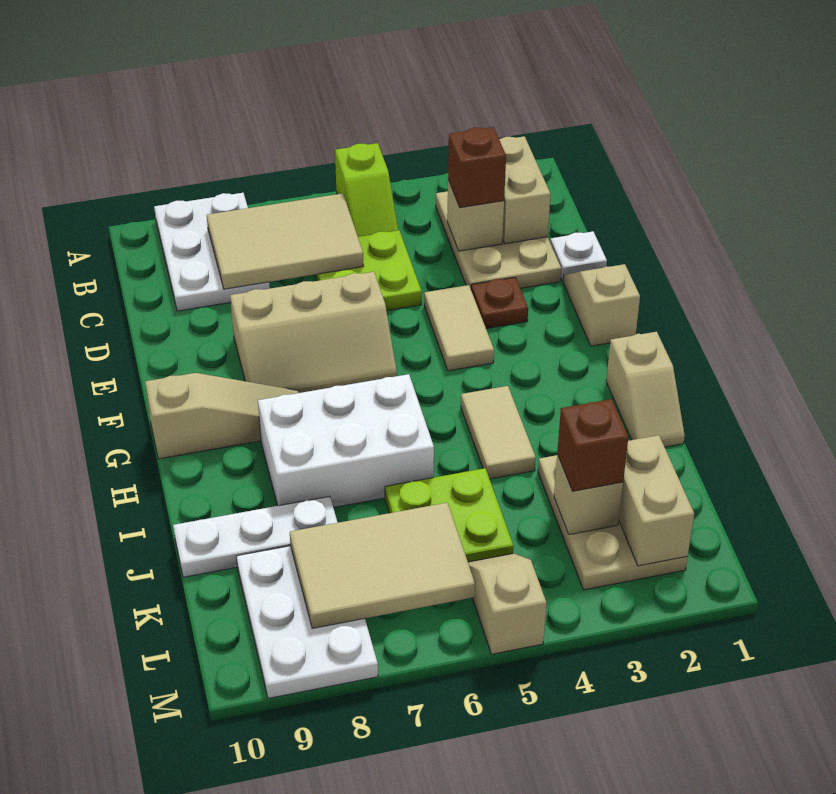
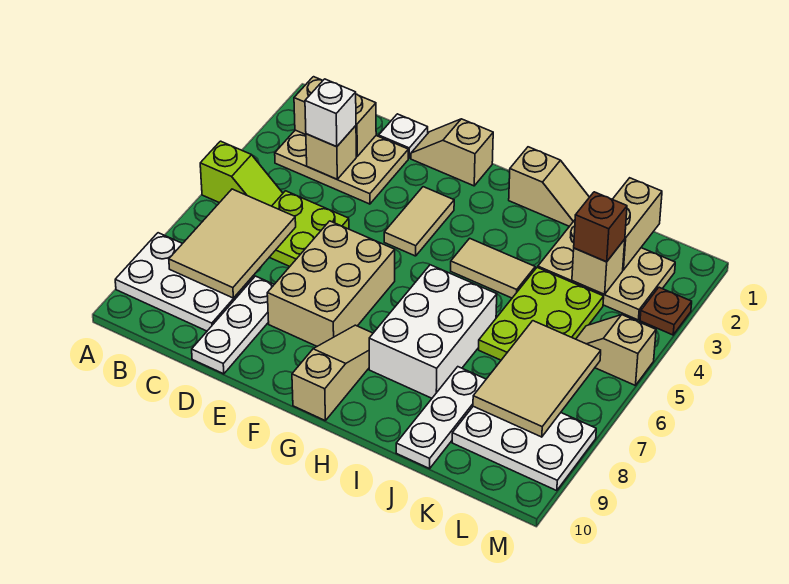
brown 1x1 brick [448,127,506,207] -> white 1x1 brick [305,79,356,147]
none -> white 1x3 plate [192,276,274,374]
brown 1x1 plate [471,277,528,329] -> brown 1x1 plate moved to [640,287,692,335]
tan 1x2 tile [424,285,494,371] -> tan 1x2 tile turned to [384,187,454,256]
tan 2x3 slope [230,272,397,393] -> tan 2x3 brick [267,221,395,346]
lime 2x2 plate [385,468,513,562] -> lime 2x3 plate [479,267,604,360]
tan 1x2 brick [619,435,694,566] -> tan 1x2 brick turned to [613,178,662,270]

